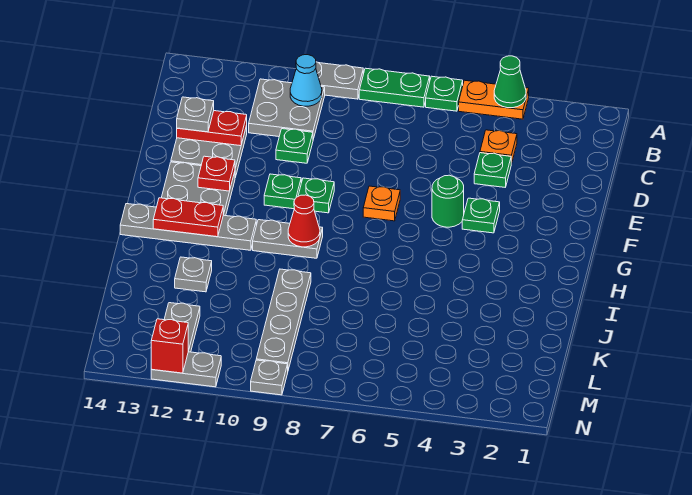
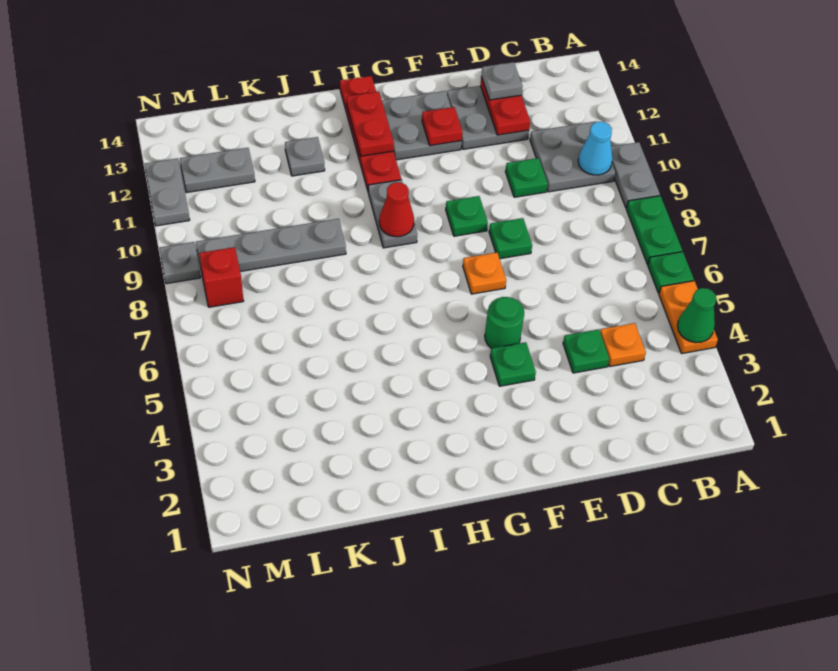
green 1x1 plate [264,174,301,209] -> green 1x1 plate moved to [489,218,532,259]
grey 1x4 plate [120,204,256,250] -> red 1x4 plate [340,76,401,190]
red 1x1 brick [151,319,188,373] -> red 1x1 brick moved to [199,247,243,307]

